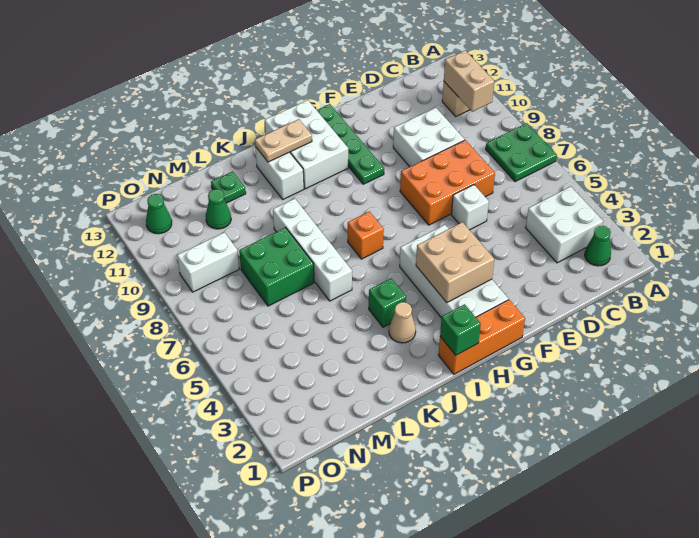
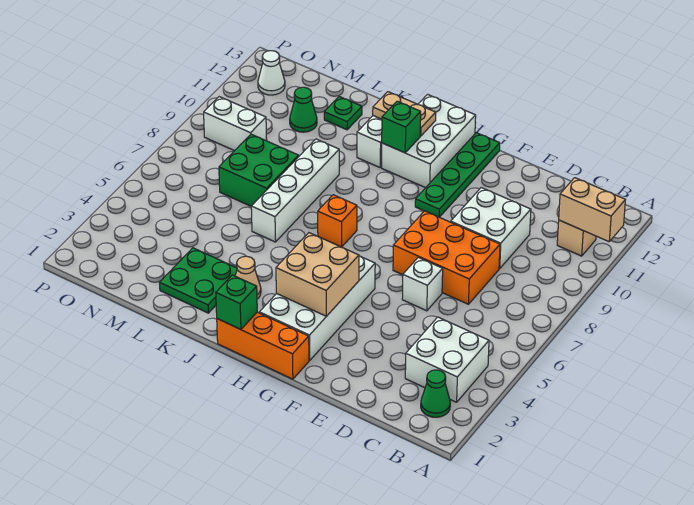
green 2x2 plate [486,123,557,182] -> green 2x2 plate moved to [160,248,237,313]
tan 1x2 brick [444,50,494,112] -> tan 1x2 brick turned to [559,178,625,242]
green 1x1 brick [369,278,406,327] -> green 1x1 brick moved to [382,101,421,153]
green 1x1 cone [146,194,172,234] -> white 1x1 cone [258,51,285,95]

